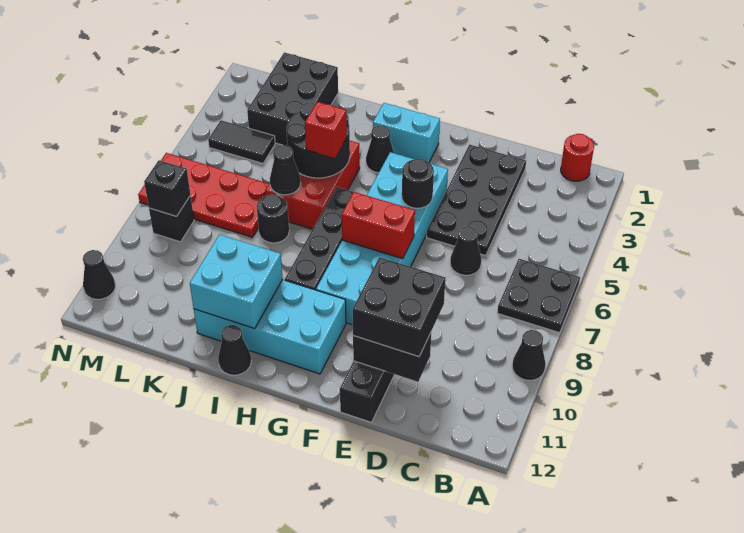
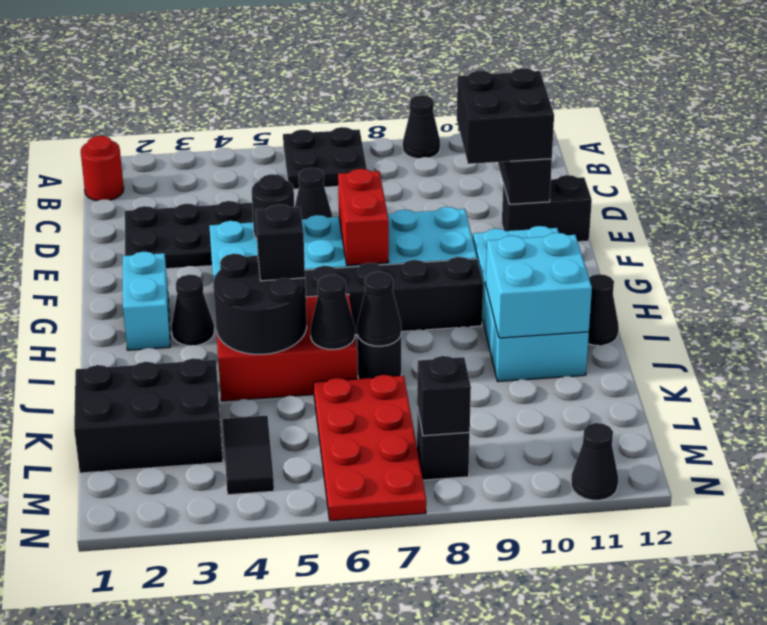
red 1x1 brick [305,102,347,158] -> black 1x1 brick [256,204,305,281]
none -> black 1x1 cone [357,272,401,346]

